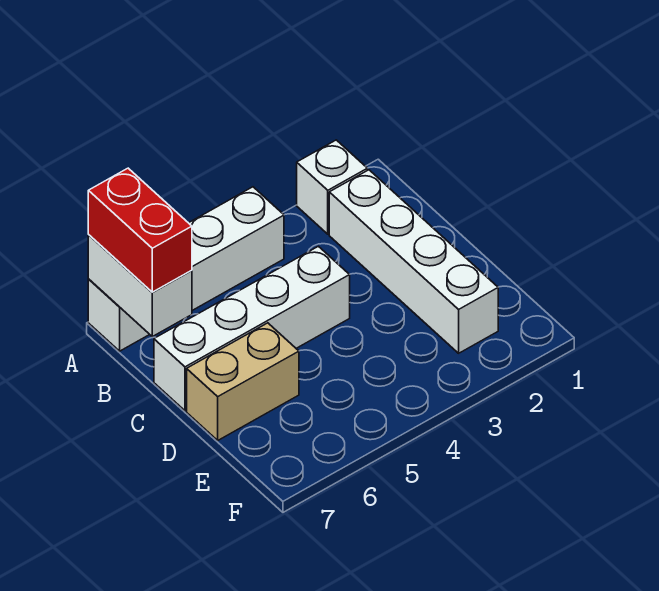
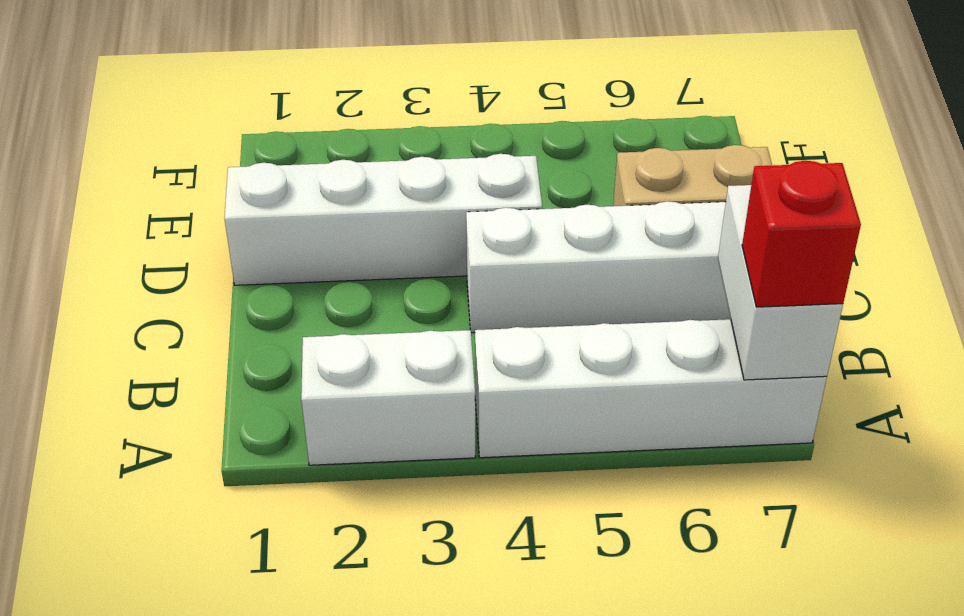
white 1x1 brick [297,140,367,234] -> white 1x2 brick [301,330,475,465]
red 1x2 brick [88,168,192,292] -> red 1x1 brick [742,161,861,307]
white 1x4 brick [329,170,498,353] -> white 1x4 brick turned to [224,154,542,285]

